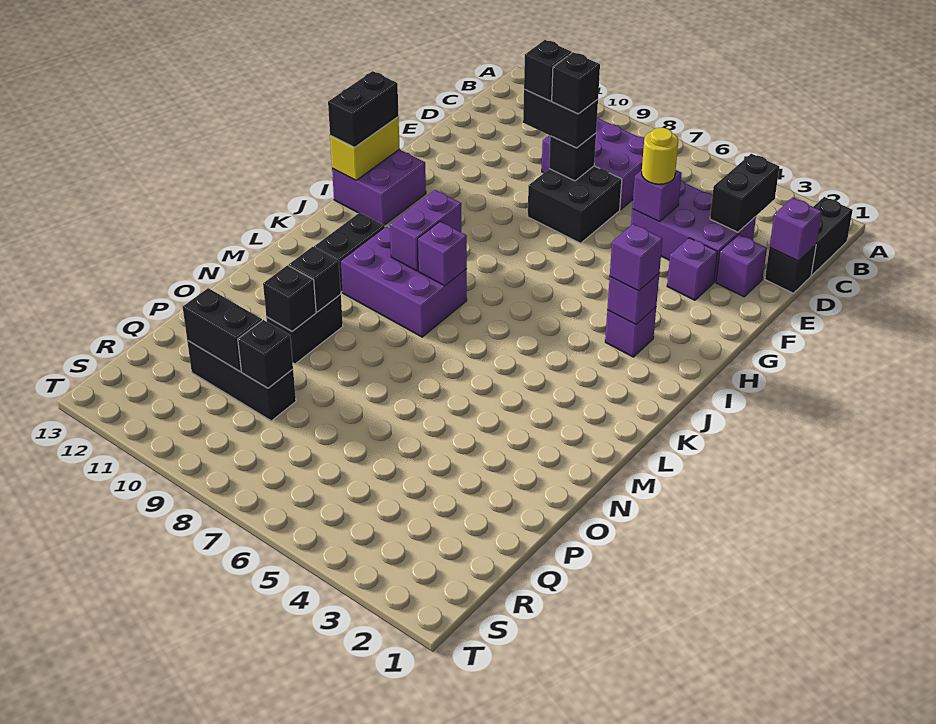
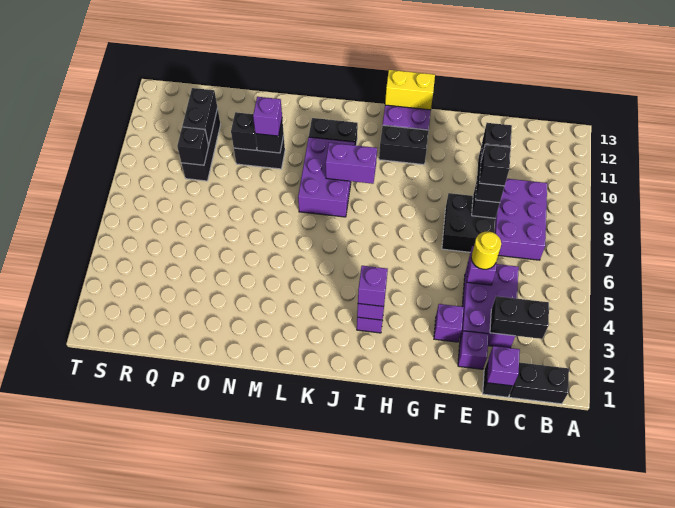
black 1x2 brick [328,71,398,147] -> black 1x2 brick moved to [379,125,429,165]
purple 1x1 brick [418,222,467,286] -> purple 1x1 brick moved to [253,97,282,136]

